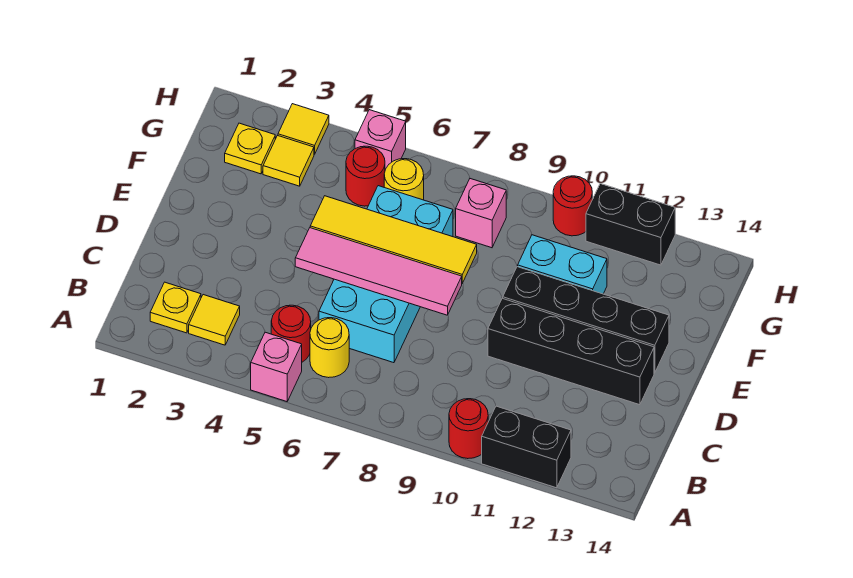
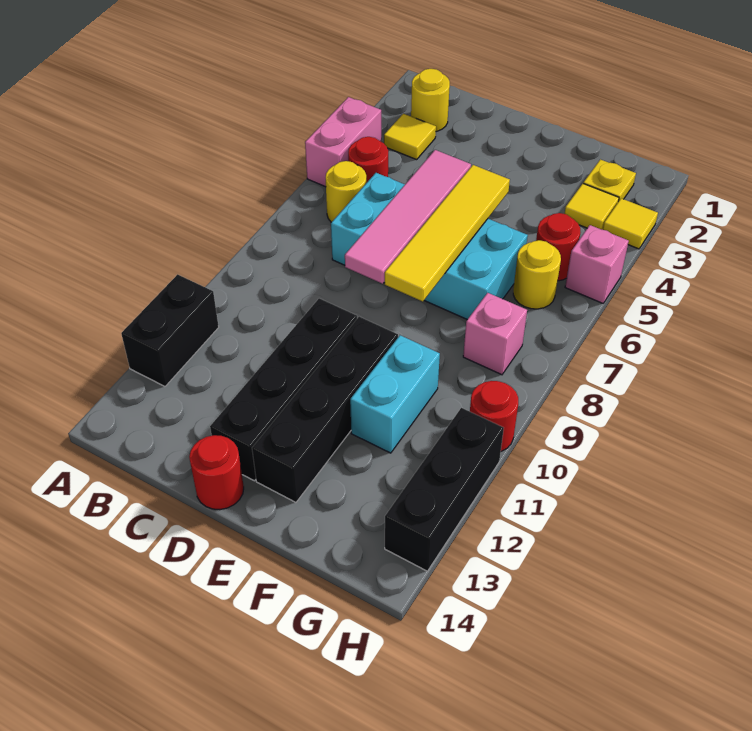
pink 1x1 brick [251,332,302,402] -> pink 1x2 brick [305,97,381,187]
red 1x1 round brick [449,399,488,459] -> red 1x1 round brick moved to [189,435,244,510]
yellow 1x1 plate [150,282,201,333] -> yellow 1x1 round brick [411,69,450,132]
black 1x2 brick [586,184,675,265] -> black 1x3 brick [385,408,504,571]

